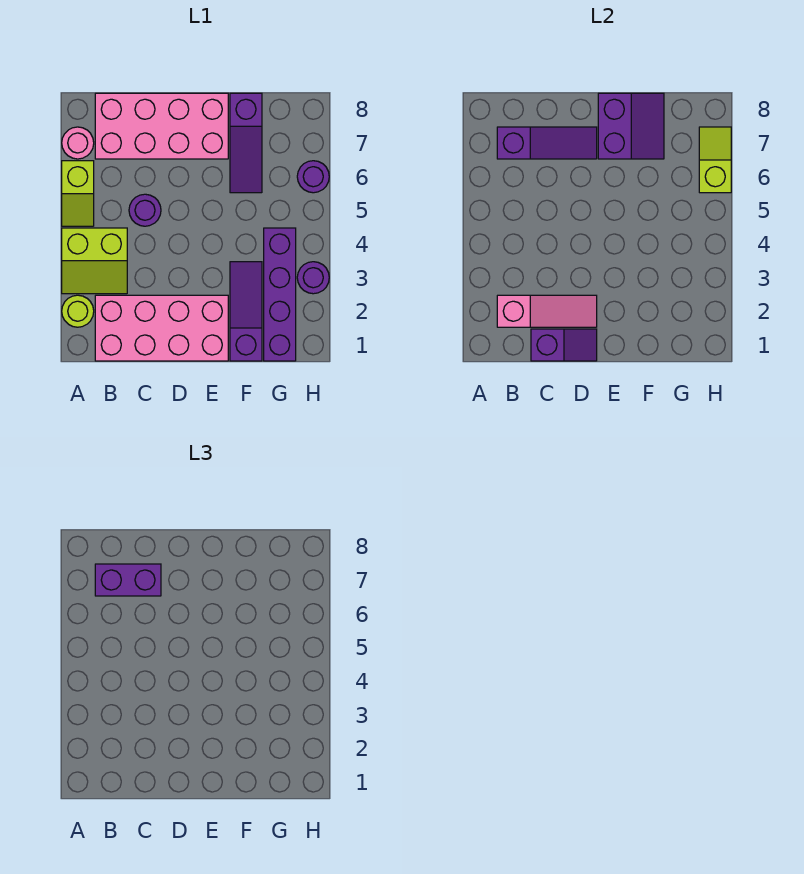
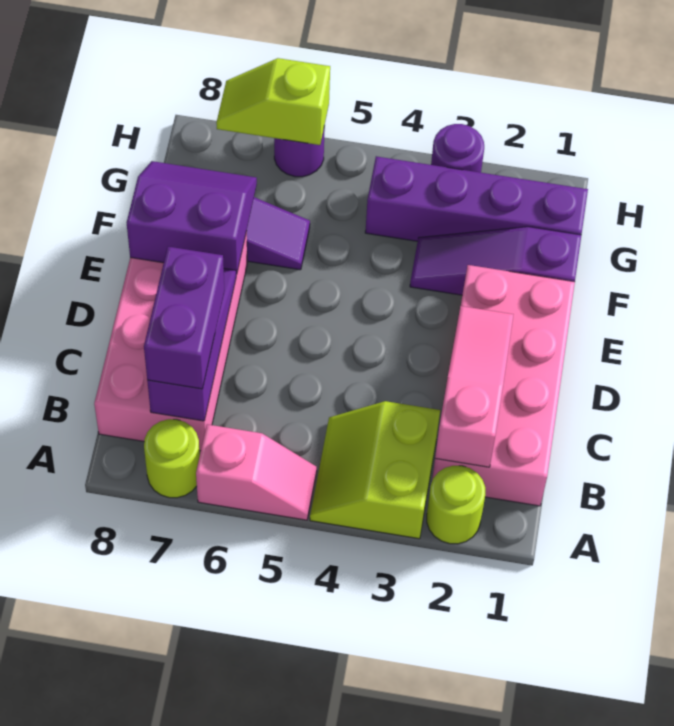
lime 2x2 slope [62,228,127,294] -> lime 2x2 slope turned to [310,401,440,539]
lime 1x2 slope [62,161,94,226] -> pink 1x2 slope [196,424,317,520]
pink 1x1 round brick [62,127,94,159] -> lime 1x1 round brick [144,419,200,498]
purple 1x2 slope [531,329,597,361] -> none
purple 1x1 round brick [129,194,161,226] -> none

